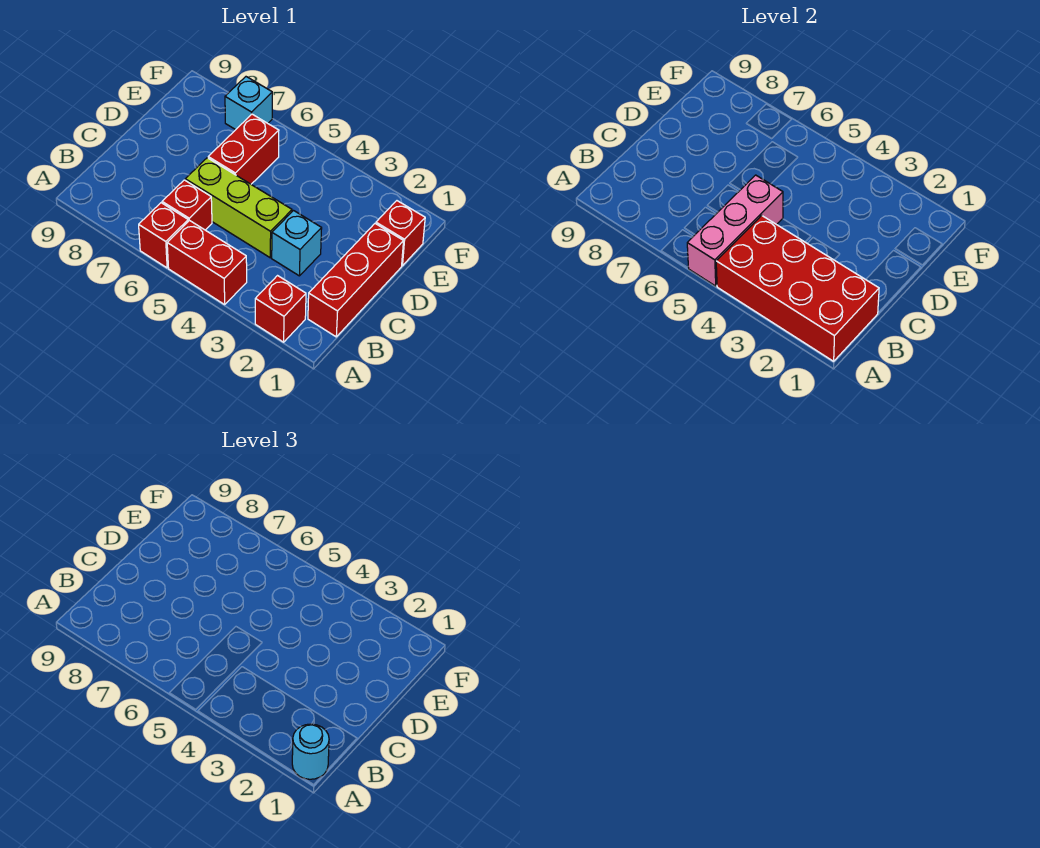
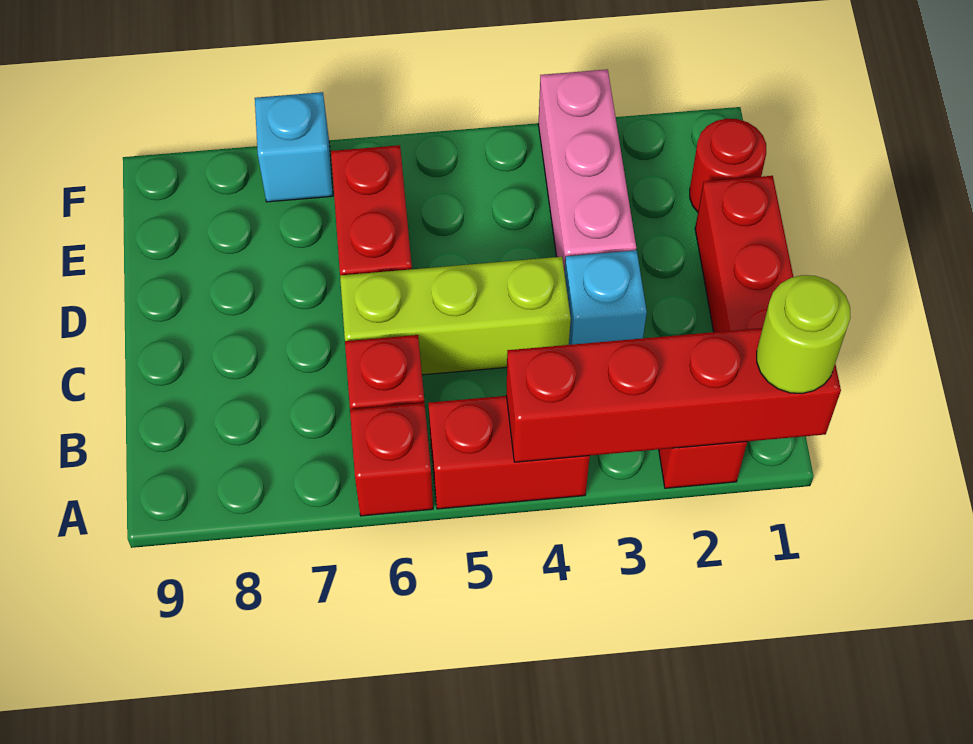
red 2x4 brick [716,215,879,361] -> red 1x4 brick [506,328,841,462]
cyan 1x1 round brick [292,724,329,779] -> lime 1x1 round brick [757,275,850,394]
pink 1x3 brick [687,175,783,286] -> pink 1x3 brick moved to [538,69,636,273]
red 1x1 brick [376,201,425,266] -> red 1x1 round brick [690,119,766,212]

